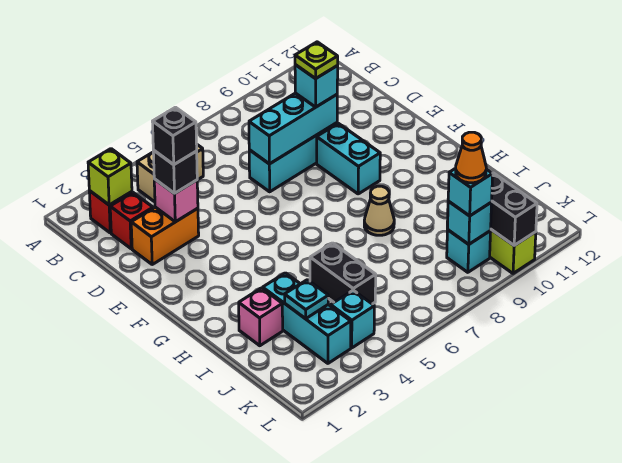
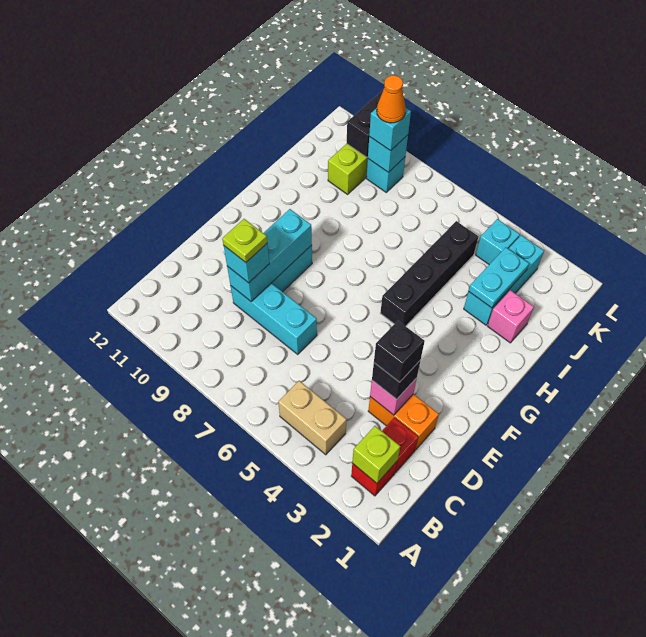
cyan 1x3 brick [249,93,337,164] -> cyan 1x3 brick turned to [227,209,312,301]
tan 1x1 cone [364,186,394,235] -> none
black 1x2 brick [310,243,376,304] -> black 1x4 brick [380,221,478,326]
cyan 1x1 plate [285,280,328,319] -> cyan 1x2 plate [469,247,529,308]

